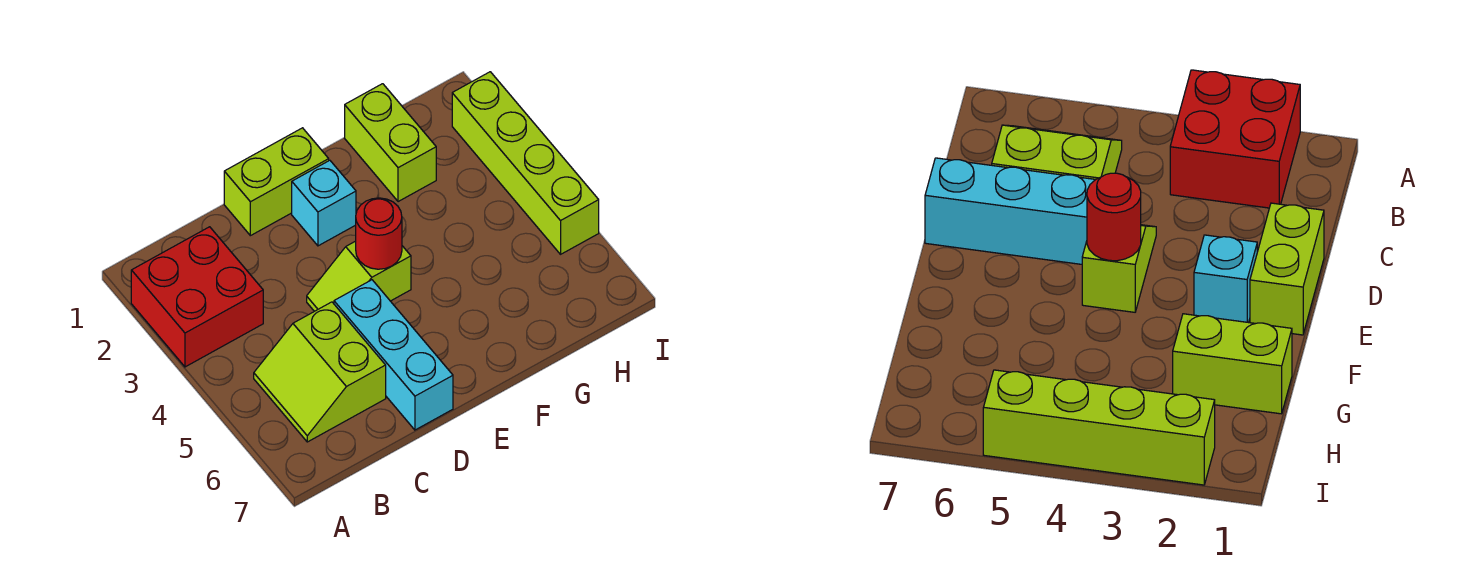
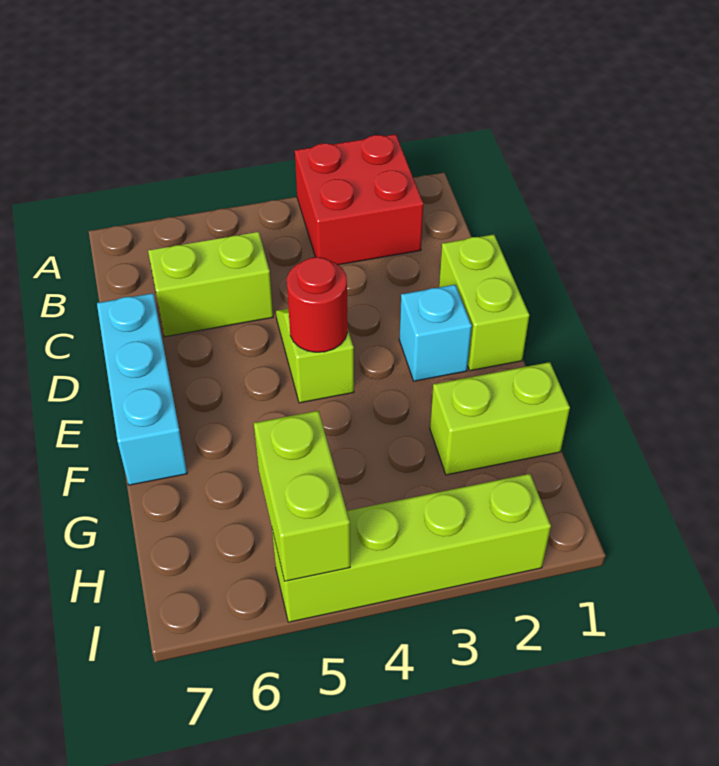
cyan 1x3 brick [334,280,453,430] -> cyan 1x3 brick turned to [97,293,187,485]
none -> lime 1x2 brick [254,411,350,581]

